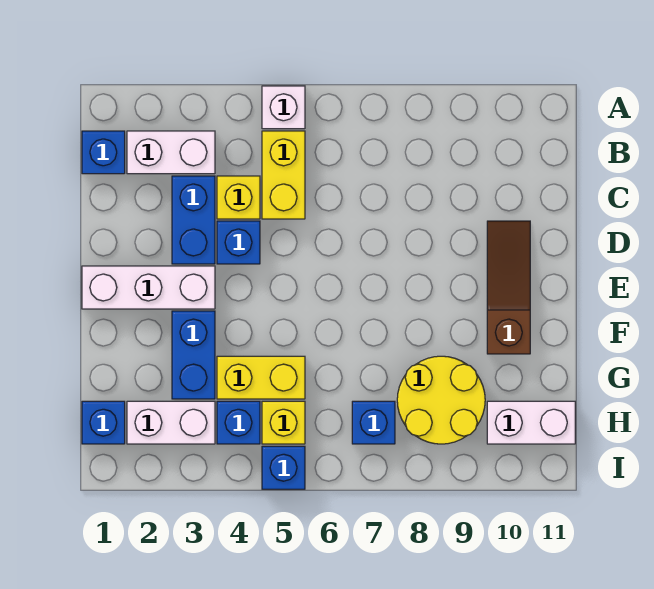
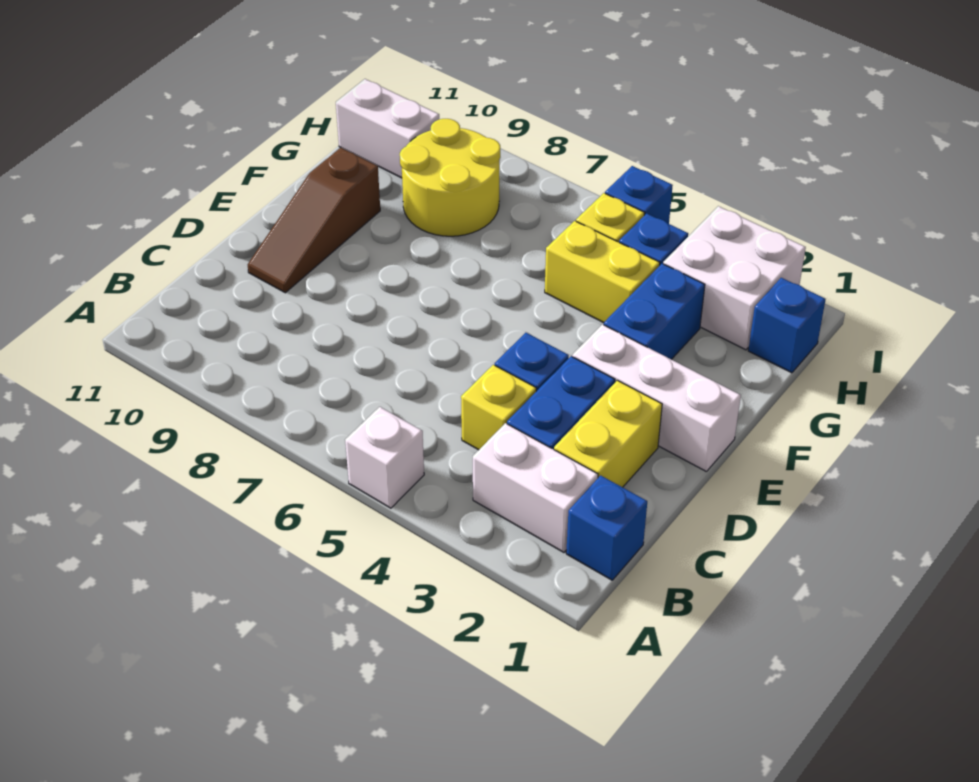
yellow 1x2 brick [262,131,305,219] -> yellow 1x2 brick moved to [554,380,662,487]
white 1x2 brick [127,401,215,444] -> white 2x2 brick [663,206,806,350]
blue 1x1 brick [352,401,395,444] -> none

